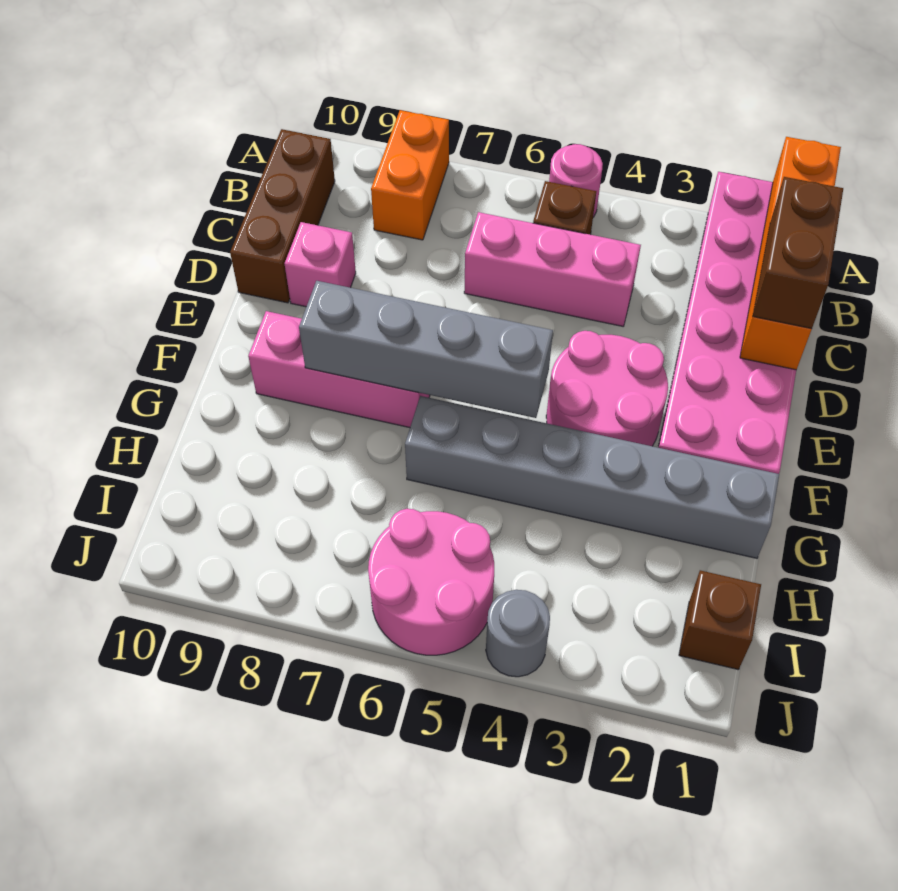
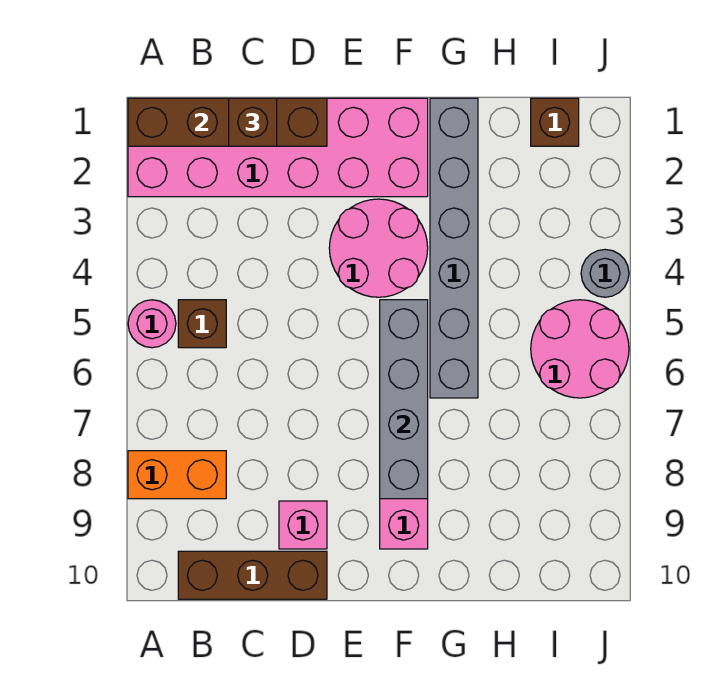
orange 1x4 brick [740,137,841,370] -> brown 1x4 brick [128,98,327,146]
brown 1x2 brick [753,177,843,329] -> brown 1x1 brick [229,98,277,146]
pink 1x3 brick [464,212,641,326] -> none

